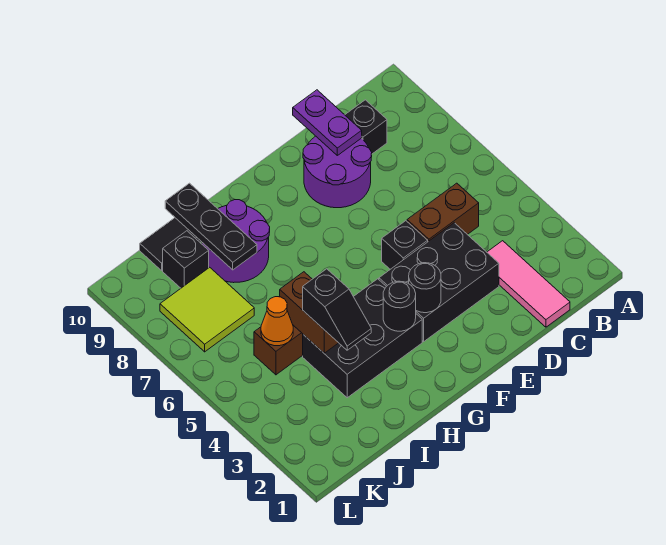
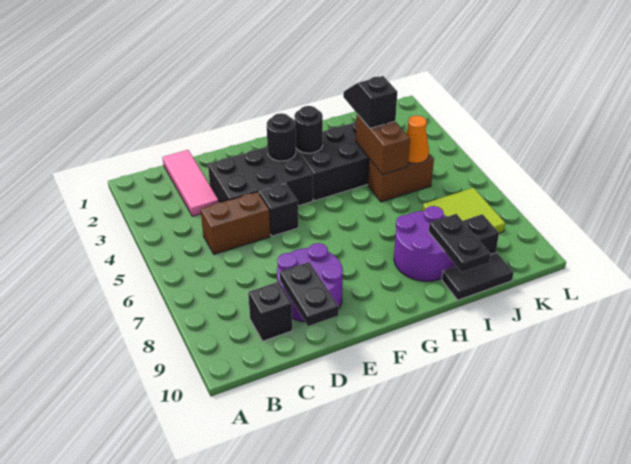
purple 1x2 plate [293,90,362,155] -> black 1x2 plate [280,262,339,326]
black 1x3 plate [165,183,257,270] -> black 1x2 plate [429,214,491,272]

